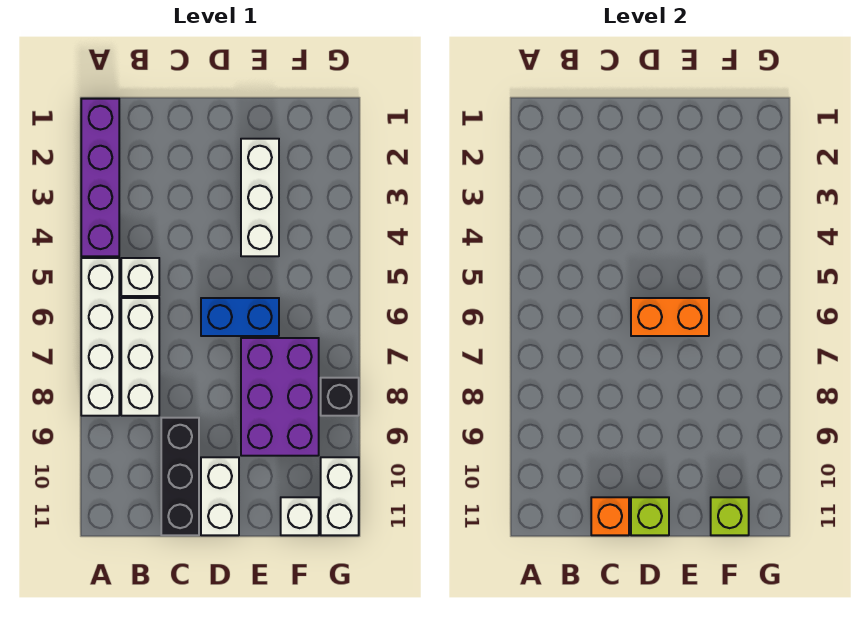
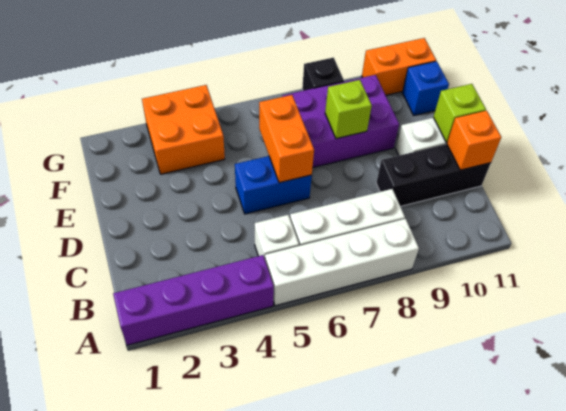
blue 1x2 brick [201,298,279,336] -> blue 1x2 brick turned to [235,156,312,214]
white 1x3 brick [241,139,279,256] -> none
none -> orange 2x2 brick [142,85,225,174]
white 1x1 brick [281,497,319,535] -> blue 1x1 brick [402,61,449,115]
lime 1x1 brick [711,497,749,535] -> lime 1x1 brick moved to [325,80,372,139]
white 1x2 brick [321,457,359,535] -> orange 1x2 brick [362,38,436,95]

